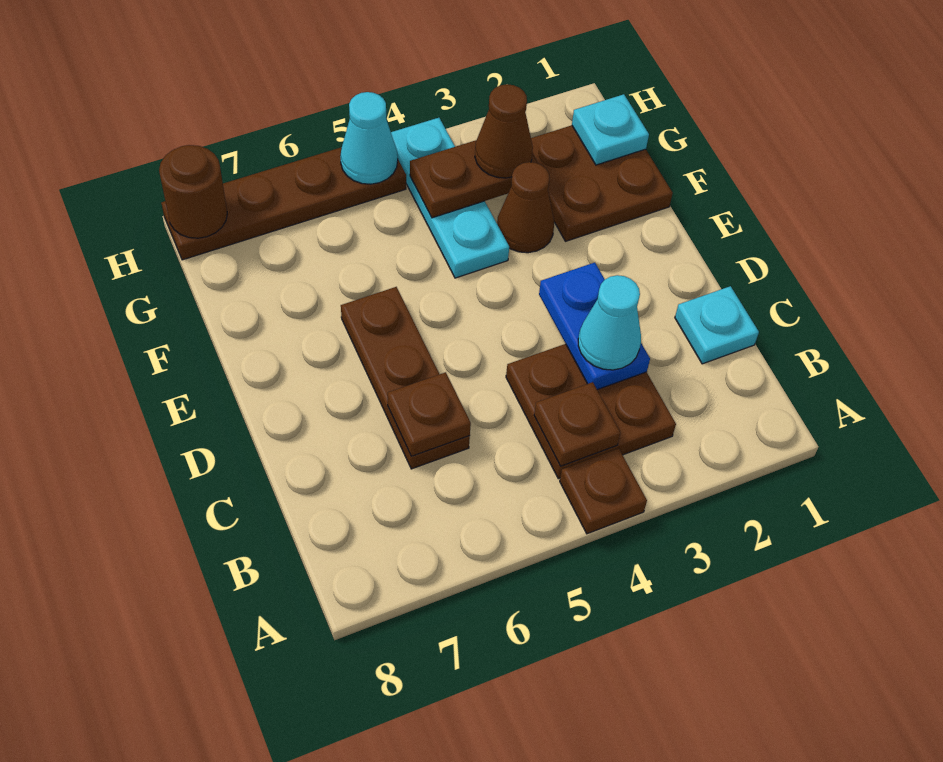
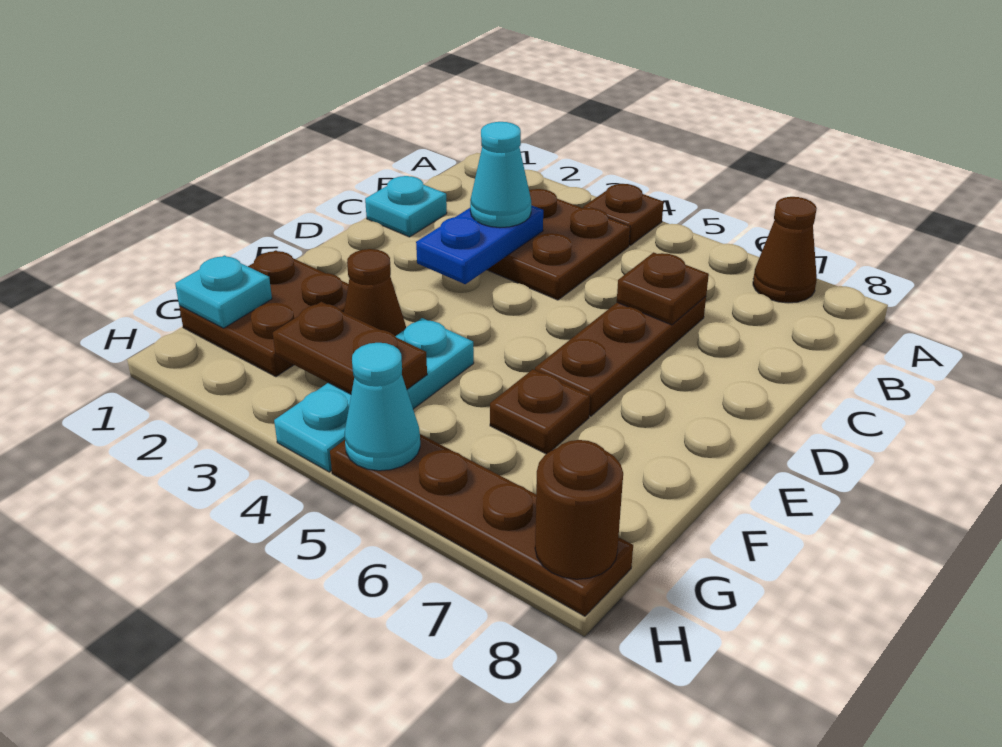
brown 1x1 plate [534,382,620,466] -> brown 1x1 plate moved to [490,369,590,454]
brown 1x1 cone [475,84,533,178] -> brown 1x1 cone moved to [753,197,817,303]

